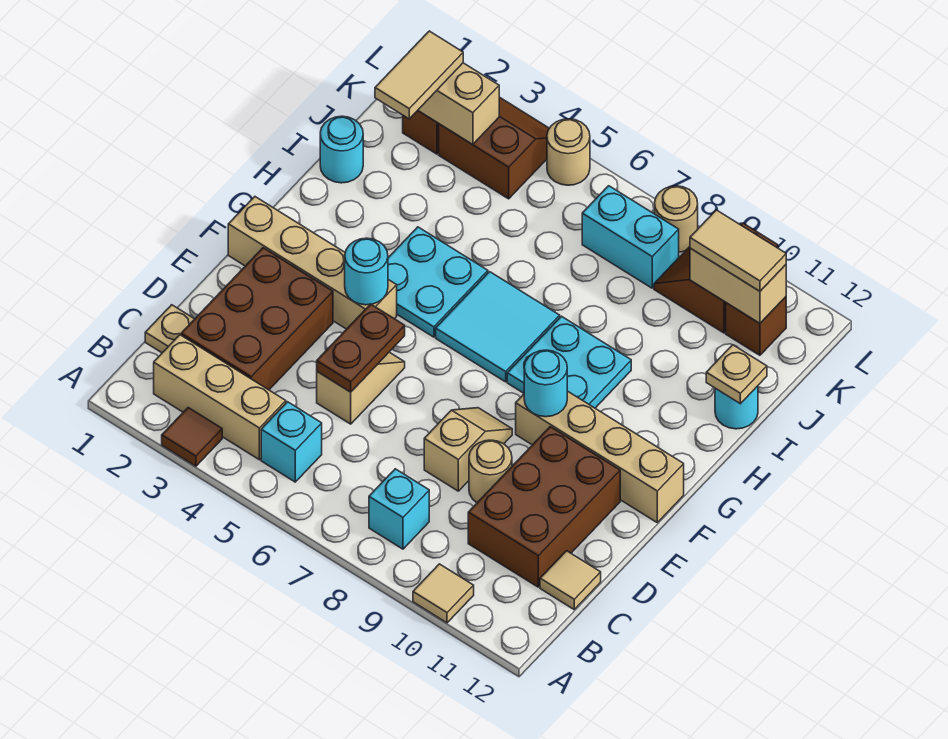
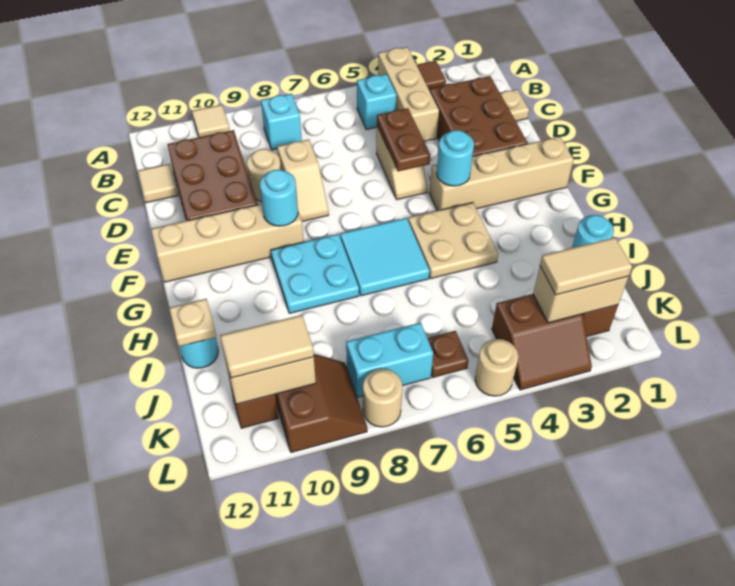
tan 1x3 brick [154,335,286,460] -> tan 1x3 brick turned to [378,47,439,141]
cyan 2x2 plate [388,227,488,337] -> tan 2x2 plate [408,202,498,278]
tan 1x2 tile [375,31,463,119] -> tan 1x2 tile turned to [540,237,632,295]
none -> brown 1x1 plate [427,331,469,377]

